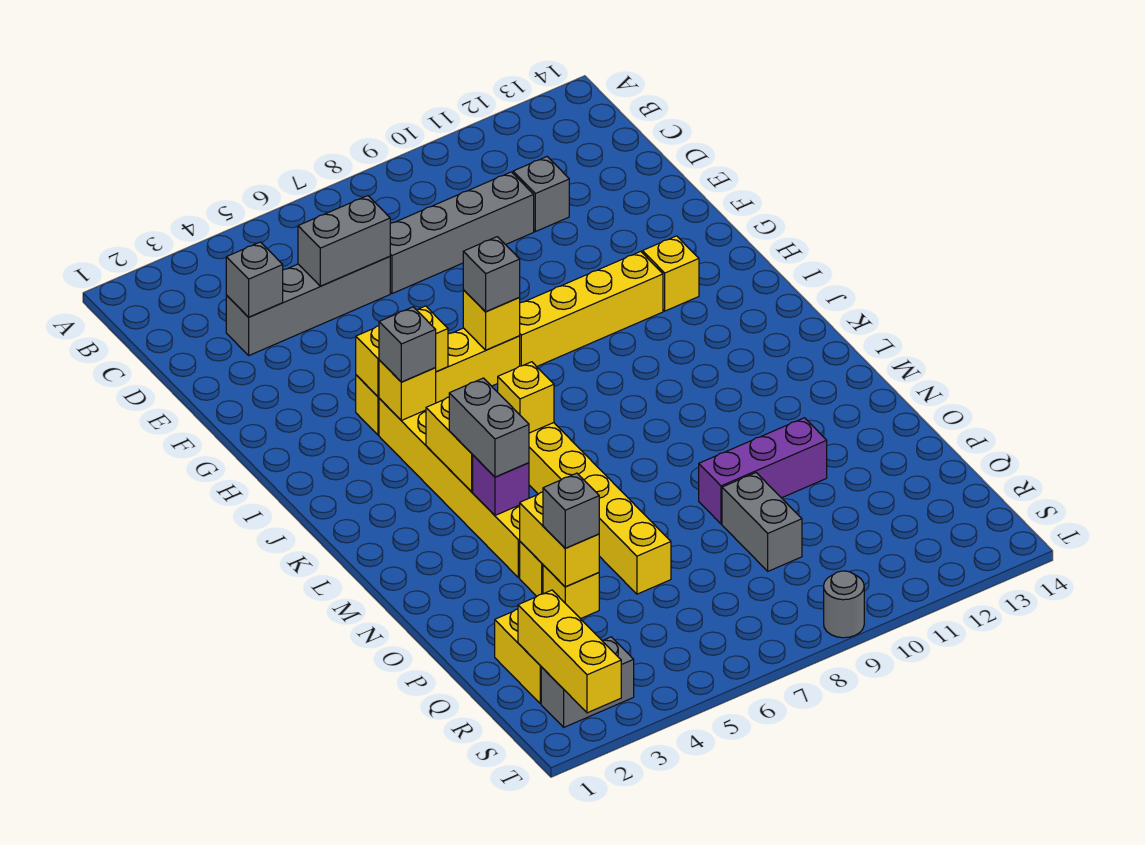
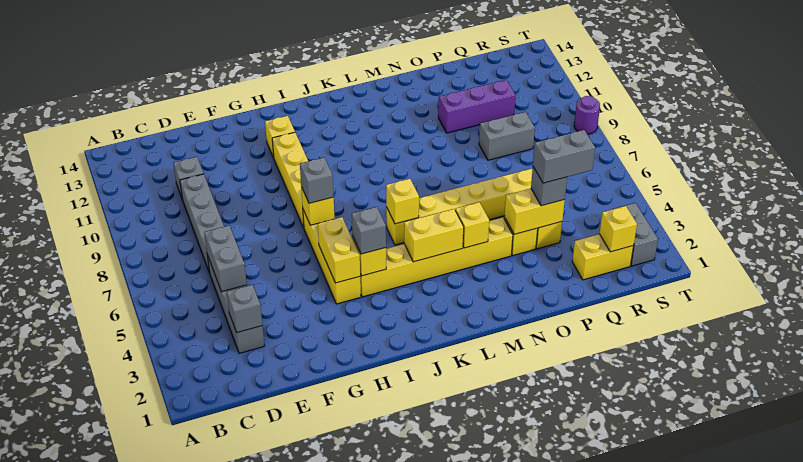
grey 1x2 brick [449,378,529,477] -> grey 1x2 brick moved to [533,130,595,183]
purple 1x1 brick [473,455,529,515] -> yellow 1x1 brick [455,202,489,248]
purple 1x3 brick [699,418,827,524] -> purple 1x3 brick turned to [438,80,515,133]
yellow 1x3 brick [518,590,621,713] -> yellow 1x1 brick [600,206,637,252]
grey 1x1 round brick [824,571,864,638] -> purple 1x1 round brick [574,96,600,134]

